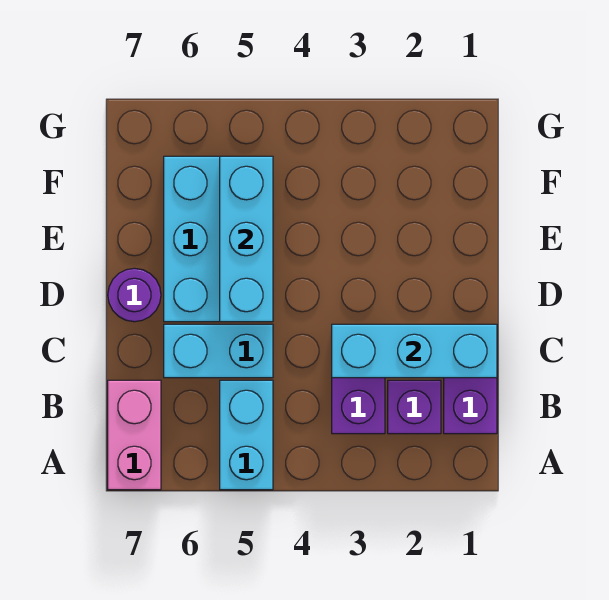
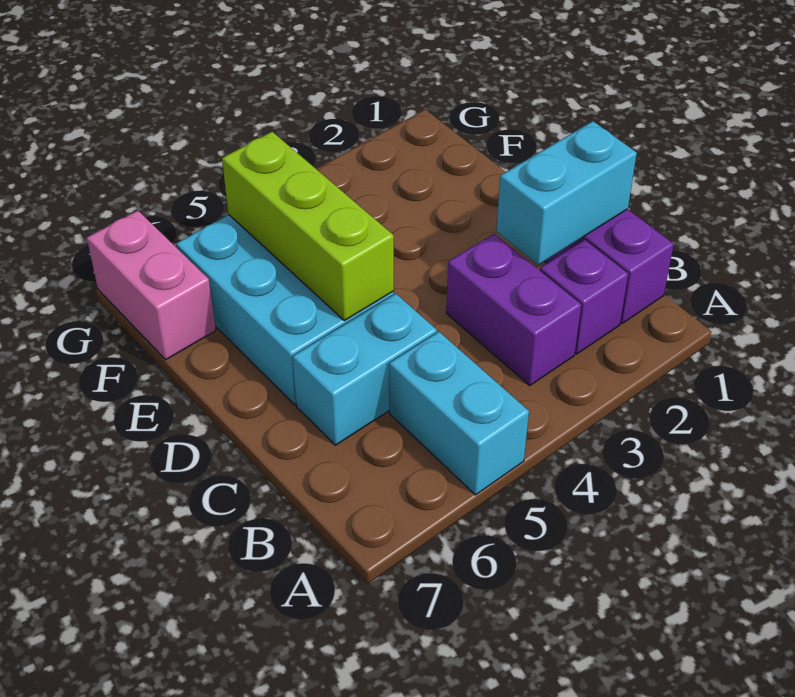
pink 1x2 brick [108,380,161,490] -> pink 1x2 brick moved to [87,211,216,360]
cyan 1x3 brick [332,324,497,378] -> cyan 1x2 brick [496,121,637,265]
cyan 1x3 brick [220,156,273,322] -> lime 1x3 brick [222,132,394,321]
purple 1x1 round brick [108,268,161,322] -> none

